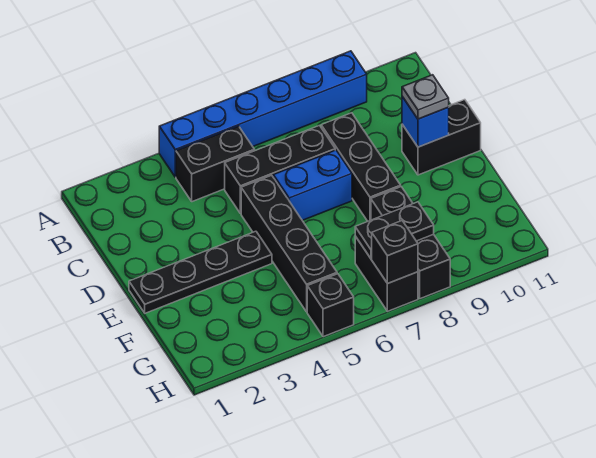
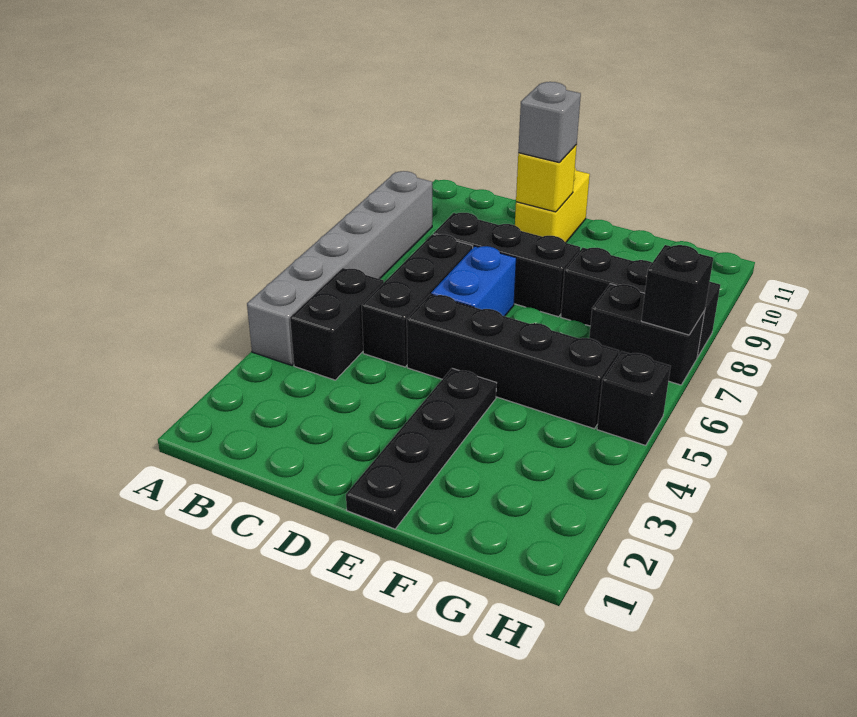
blue 1x6 brick [159,51,367,177] -> grey 1x6 brick [247,171,432,365]
black 1x2 brick [402,100,481,175] -> yellow 1x2 brick [515,168,590,243]
blue 1x1 brick [402,97,449,147] -> yellow 1x1 brick [516,145,577,212]
grey 1x1 plate [402,75,449,119] -> grey 1x1 brick [518,82,581,163]
black 1x2 plate [355,202,434,259] -> none

